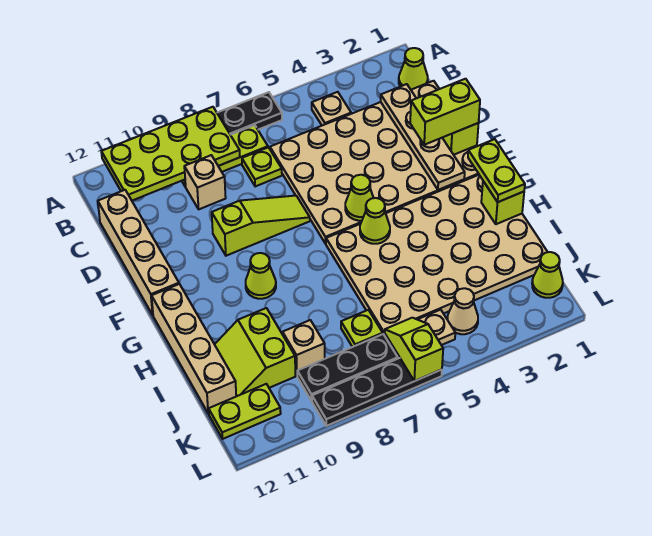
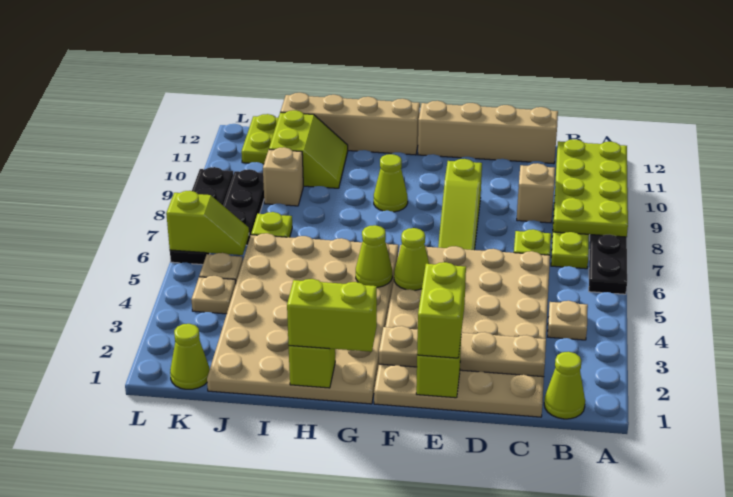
lime 1x2 plate [468,139,525,202] -> lime 1x2 brick [287,279,377,352]
lime 2x2 slope [214,308,295,396] -> lime 2x2 slope turned to [269,110,348,188]
tan 1x1 cone [447,288,478,334] -> tan 1x1 plate [191,276,236,314]

